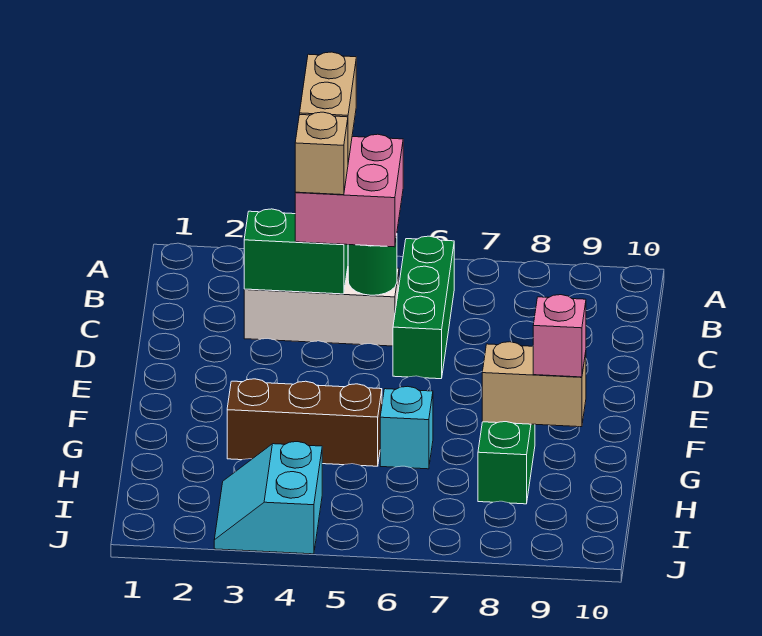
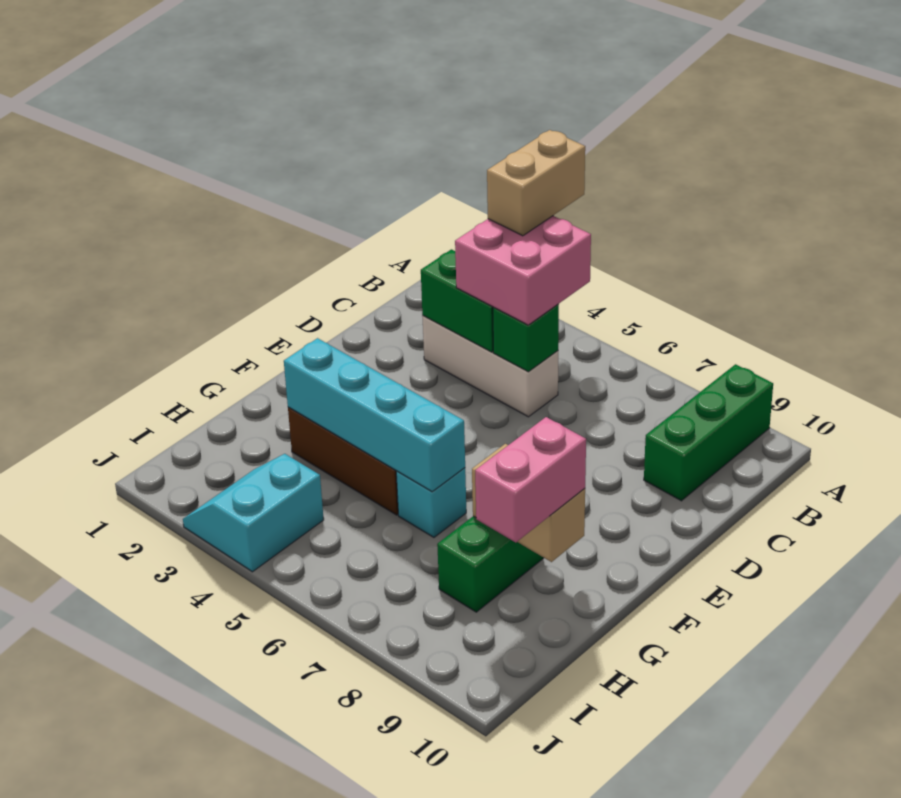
green 1x3 brick [393,236,454,379] -> green 1x3 brick moved to [644,364,773,501]
tan 1x1 brick [295,112,348,195] -> none
green 1x1 round brick [348,236,397,295] -> green 1x1 brick [493,304,559,372]
none -> cyan 1x4 brick [284,338,465,492]
pink 1x1 brick [533,295,586,377] -> pink 1x2 brick [475,417,586,543]

